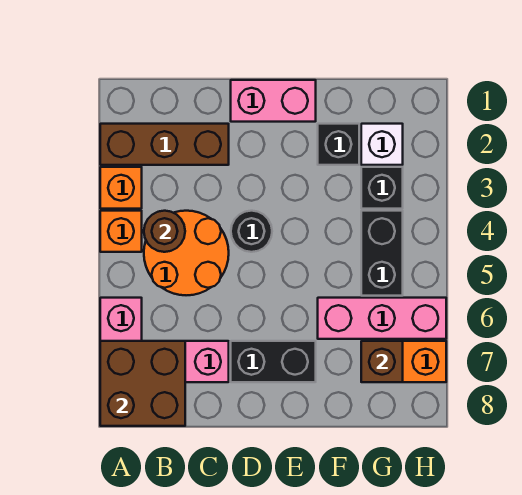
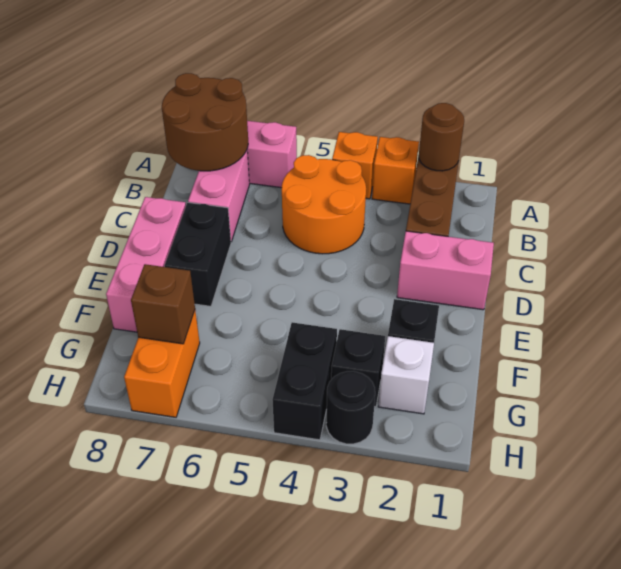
brown 2x2 brick [100,341,185,426] -> brown 2x2 round brick [162,73,248,171]
brown 1x1 round brick [144,211,185,252] -> brown 1x1 round brick moved to [419,103,464,171]
pink 1x2 brick [231,80,316,122] -> pink 1x2 brick turned to [397,231,494,310]
black 1x1 round brick [231,211,272,252] -> black 1x1 round brick moved to [326,371,375,444]
pink 1x3 brick [318,298,446,339] -> pink 1x3 brick moved to [106,197,186,332]
black 1x2 brick [361,211,403,296] -> black 1x2 brick turned to [273,322,337,440]

